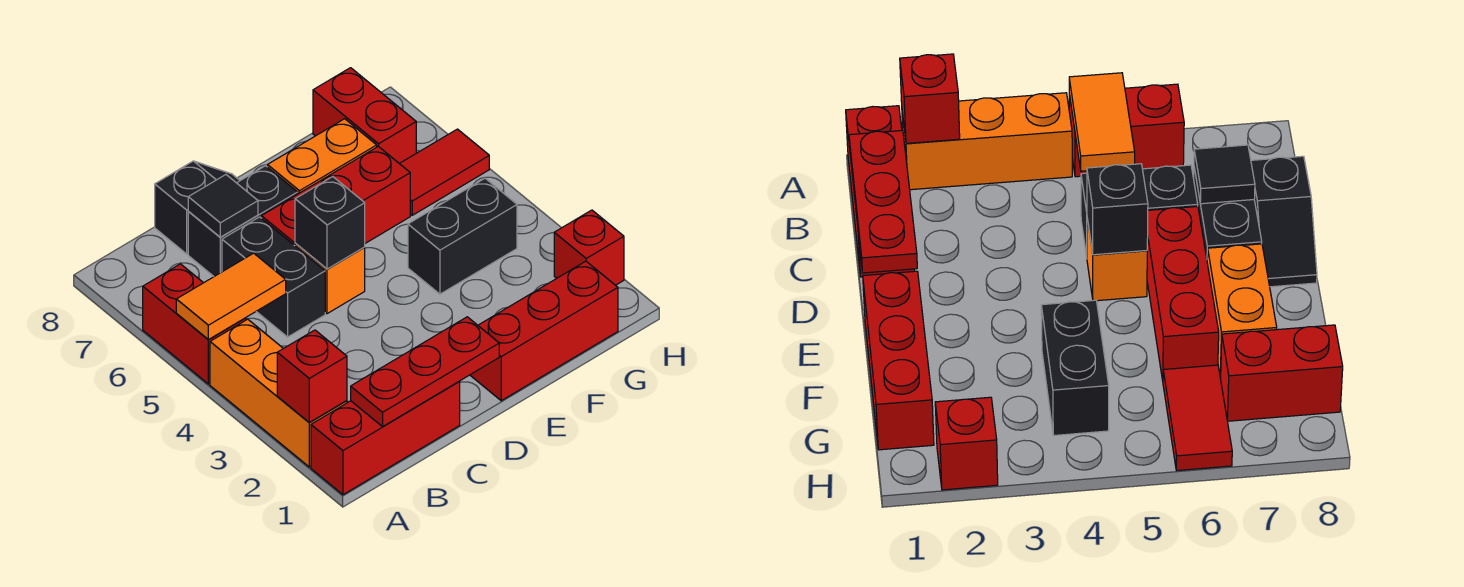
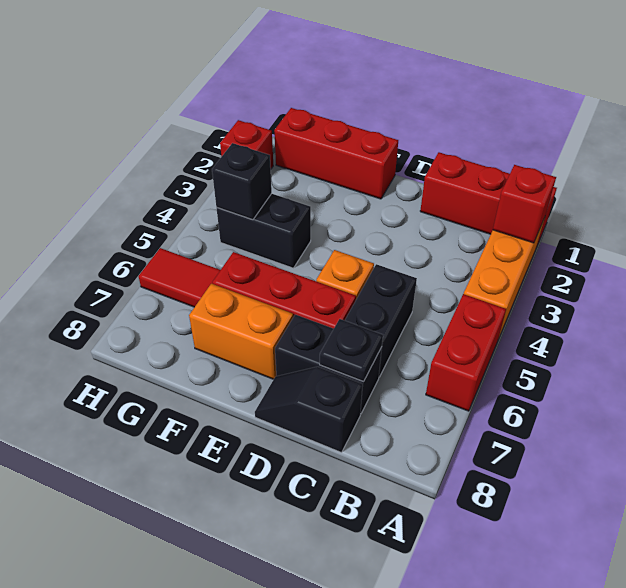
orange 1x2 tile [176,253,286,340] -> none
red 1x3 plate [351,317,499,427] -> none
black 1x1 tile [188,175,258,237] -> black 1x1 plate [320,319,383,382]
black 1x1 brick [295,177,365,269] -> black 1x1 brick moved to [212,143,272,220]
red 1x2 brick [313,68,416,163] -> none

